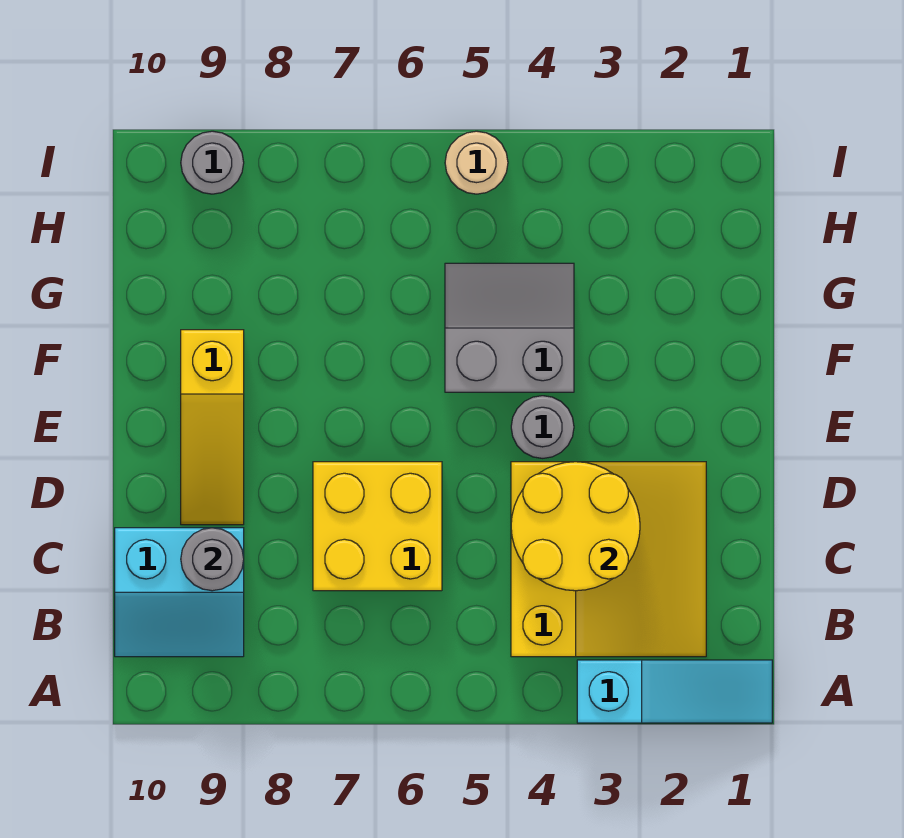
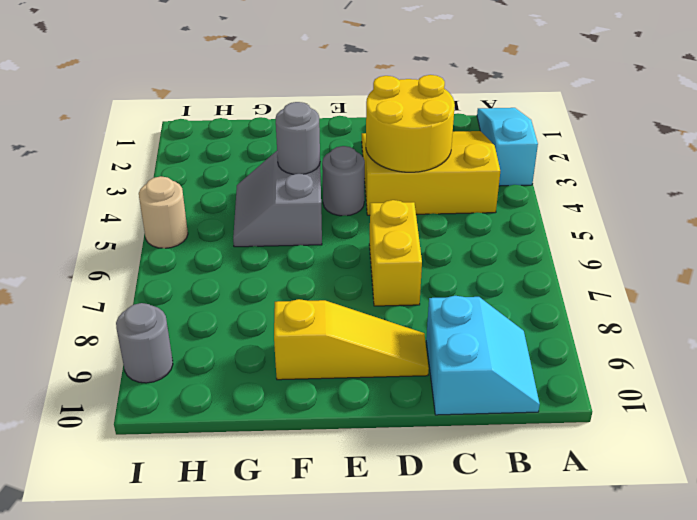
yellow 2x2 brick [313,462,442,591] -> yellow 1x2 brick [369,200,422,306]
grey 1x1 round brick [181,528,244,591] -> grey 1x1 round brick moved to [275,102,320,174]

